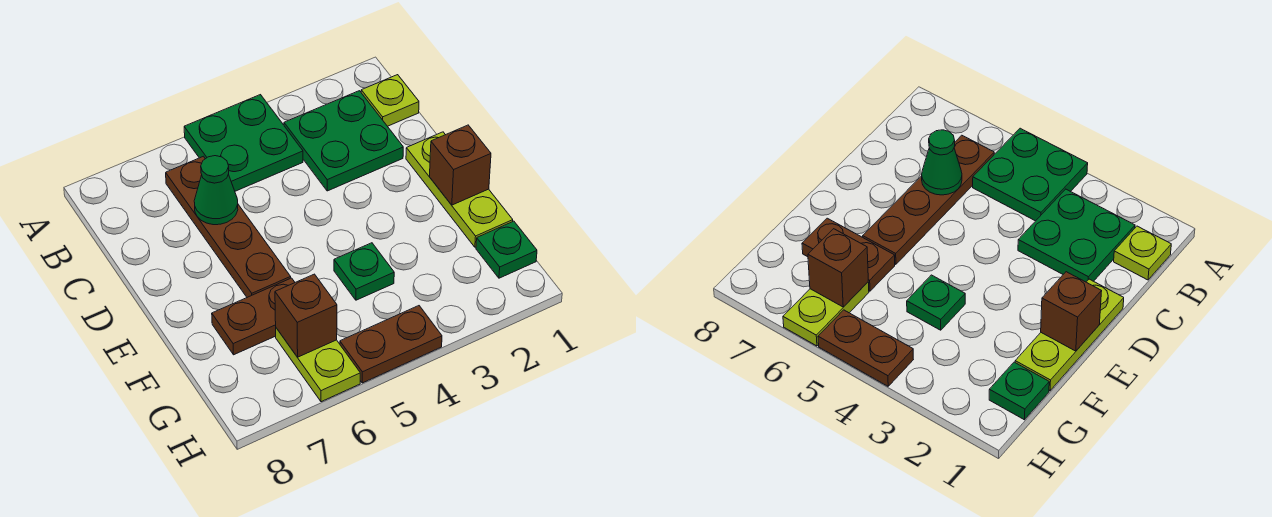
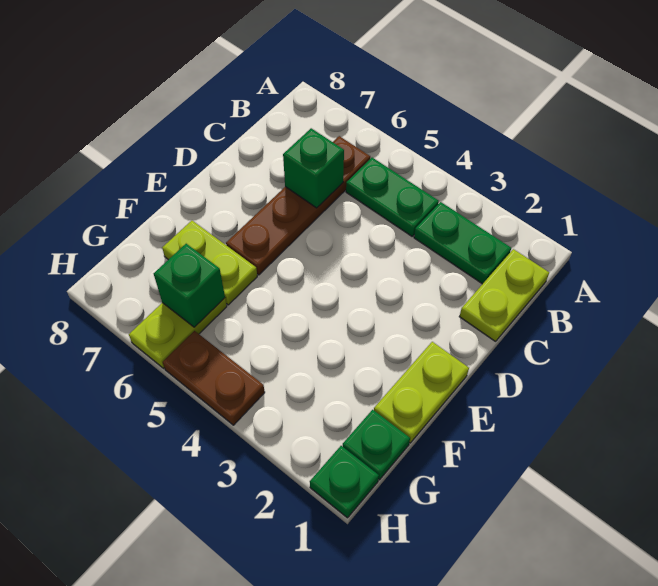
green 2x2 plate [184,95,303,191] -> green 1x2 plate [346,158,439,236]
lime 1x1 plate [361,75,419,126] -> lime 1x2 plate [459,249,549,341]
green 2x2 plate [284,91,403,191] -> green 1x2 plate [414,202,511,284]
green 1x1 cone [194,156,238,225] -> green 1x1 brick [283,128,344,208]
lime 1x3 plate [406,132,513,247] -> lime 1x2 plate [374,342,469,443]
brown 1x1 brick [430,125,491,205] -> none
green 1x1 plate [334,243,394,300] -> green 1x1 plate moved to [310,446,379,518]
brown 1x2 plate [212,278,295,355] -> lime 1x2 plate [162,221,257,305]
brown 1x1 brick [275,274,337,357] -> green 1x1 brick [154,244,225,327]

